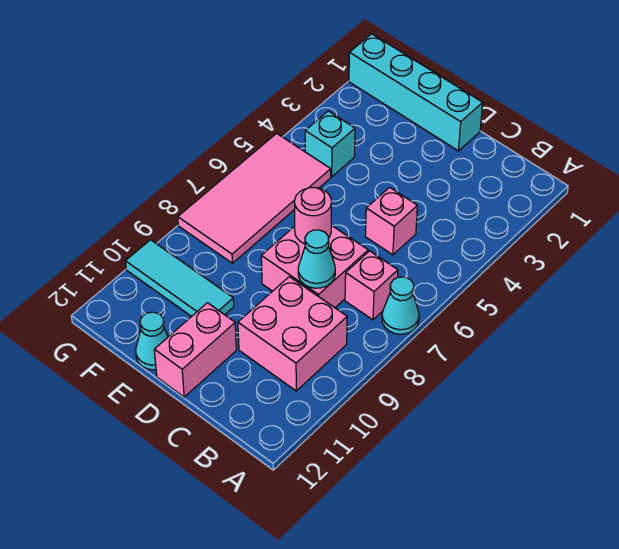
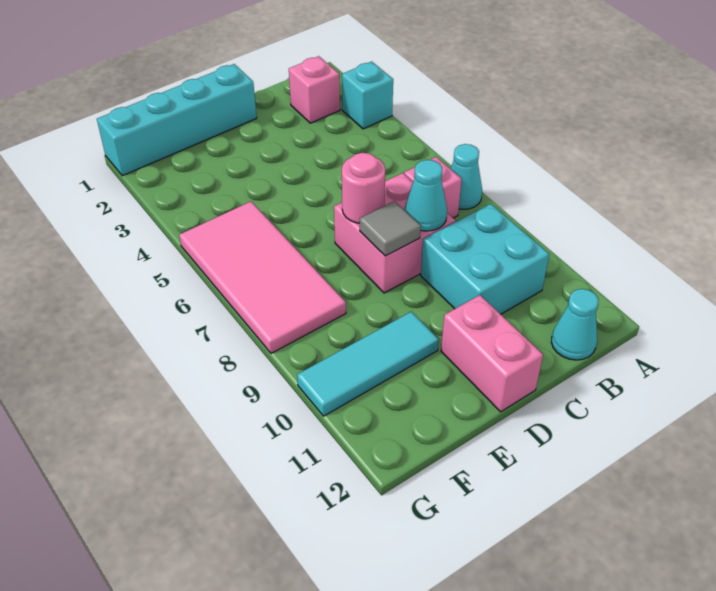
pink 2x2 brick [238,277,347,391] -> cyan 2x2 brick [421,204,549,314]
pink 1x1 brick [365,187,417,255] -> pink 1x1 brick moved to [289,56,340,123]
none -> grey 1x1 tile [360,201,421,256]
cyan 1x1 cone [136,312,168,370] -> cyan 1x1 cone moved to [551,289,598,360]
cyan 1x1 brick [305,111,355,177] -> cyan 1x1 brick moved to [342,62,393,129]

